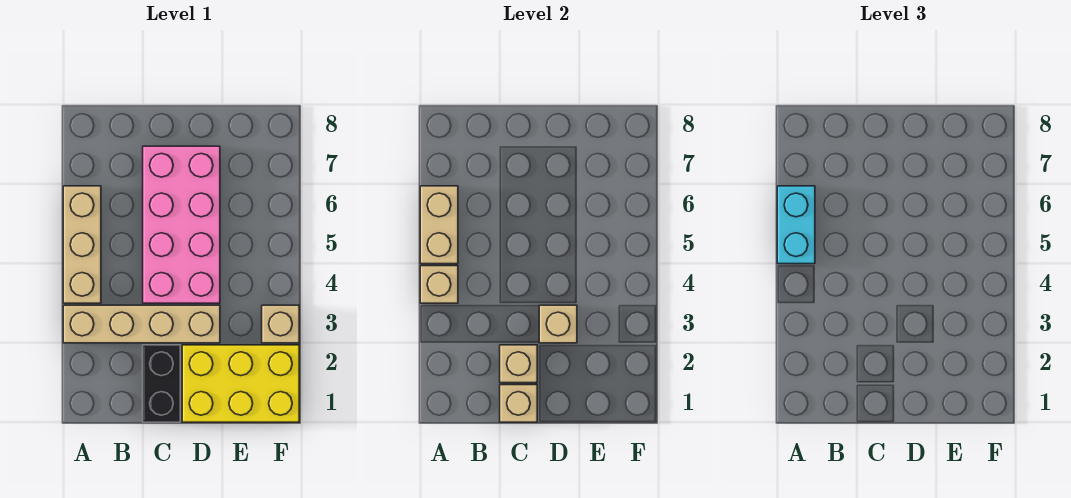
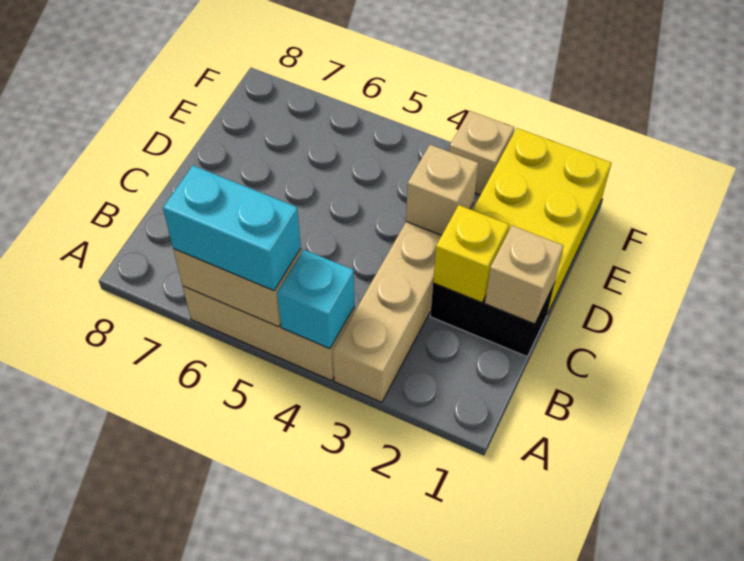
tan 1x1 brick [420,266,458,303] -> cyan 1x1 brick [277,250,355,349]
tan 1x1 brick [500,345,537,383] -> yellow 1x1 brick [433,205,509,303]
pink 2x4 brick [143,146,220,303] -> none

